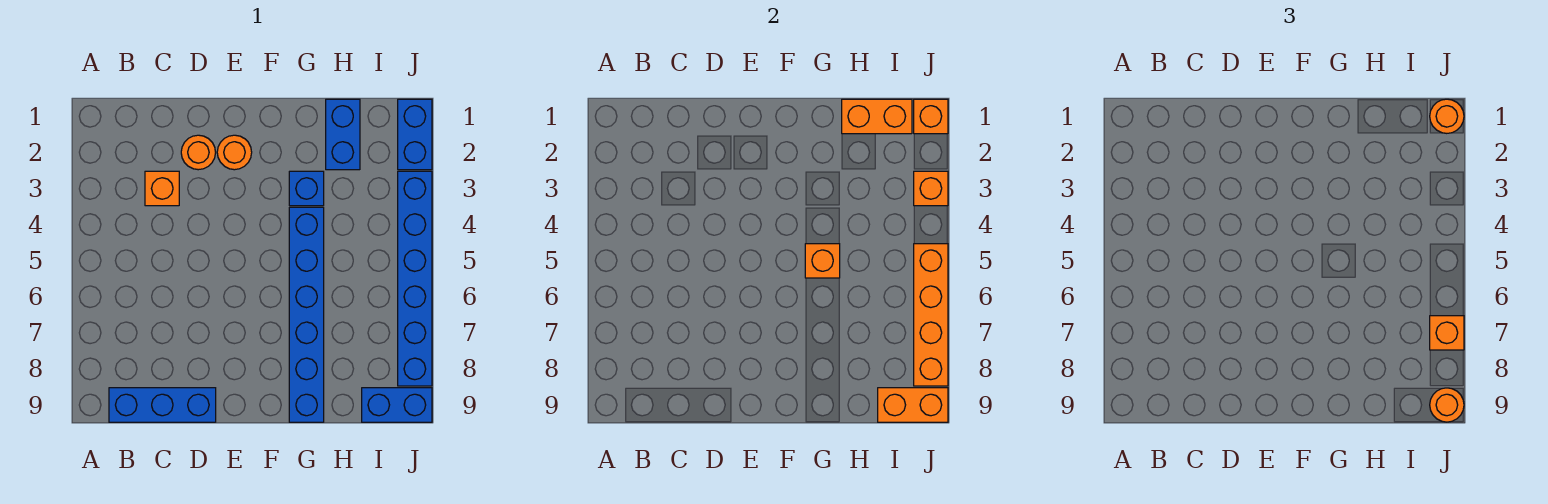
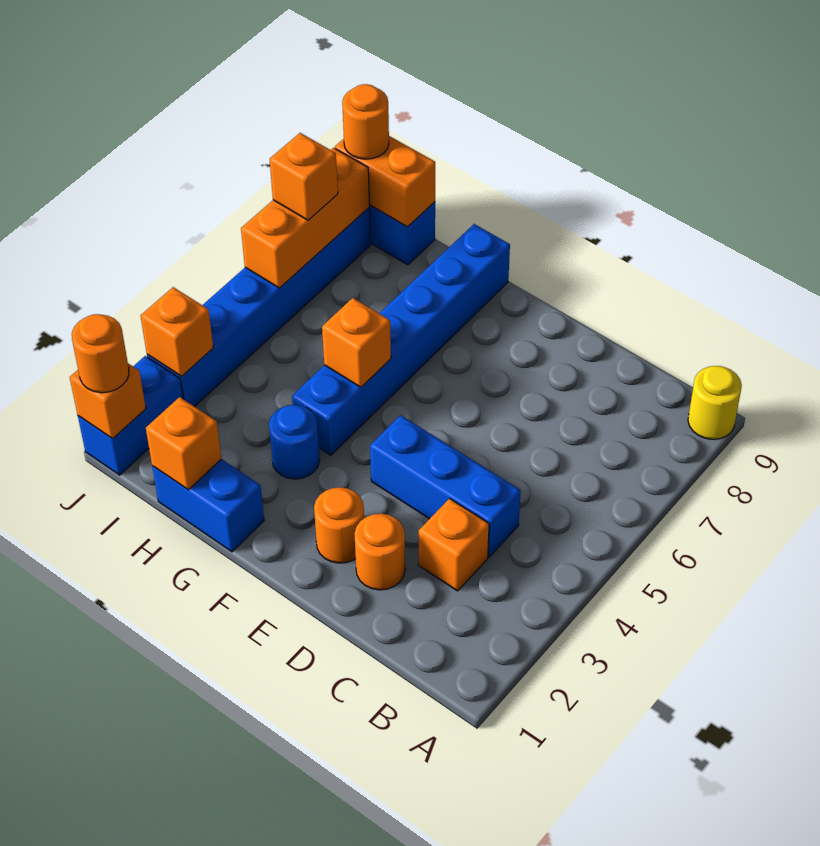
none -> yellow 1x1 round brick [688,366,742,439]
blue 1x3 brick [109,388,216,422] -> blue 1x3 brick moved to [370,415,521,557]
blue 1x1 brick [289,171,324,206] -> blue 1x1 round brick [269,405,320,479]
blue 1x2 brick [326,99,360,170] -> blue 1x2 brick turned to [152,459,264,552]
orange 1x2 brick [842,99,912,134] -> orange 1x1 brick [146,397,221,490]
orange 1x4 brick [914,244,948,386] -> orange 1x3 brick [241,148,370,288]

